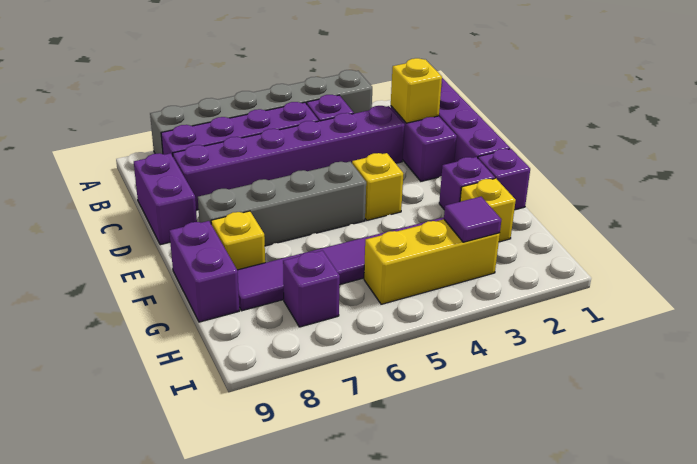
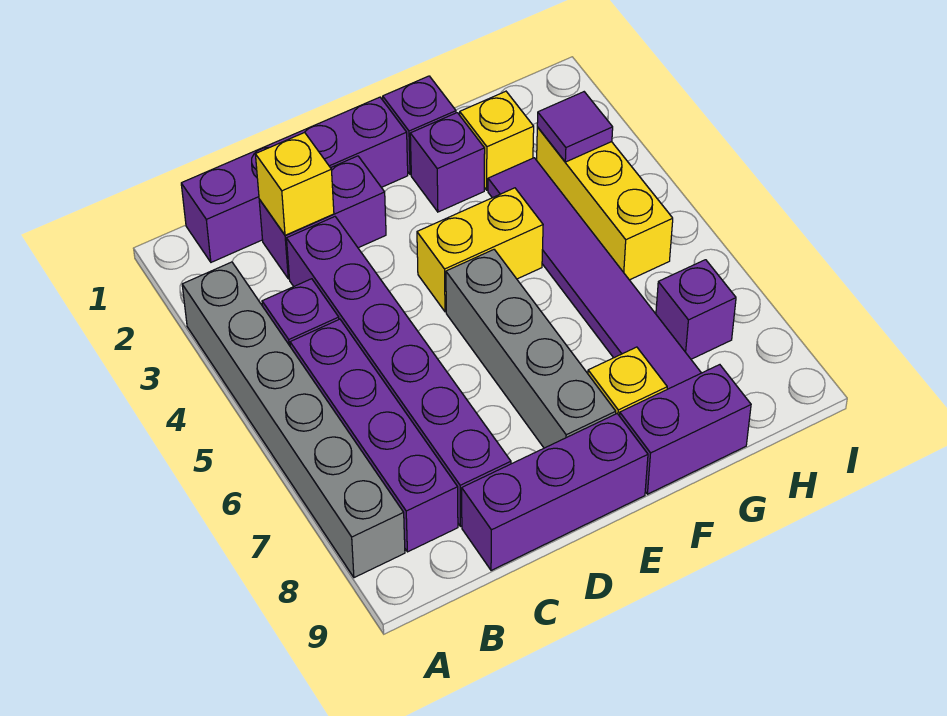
purple 1x2 brick [134,153,197,245] -> purple 1x3 brick [462,414,648,570]
yellow 1x1 brick [352,153,403,220] -> yellow 1x2 brick [417,188,543,312]

